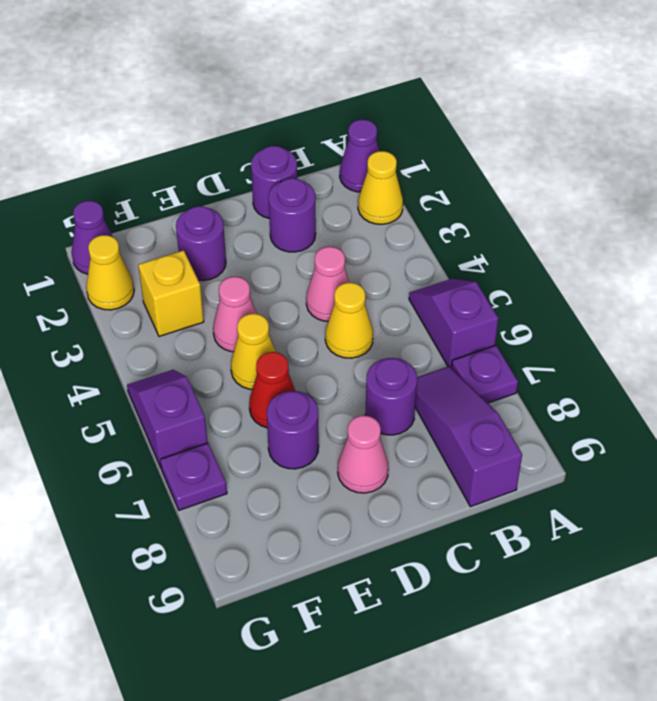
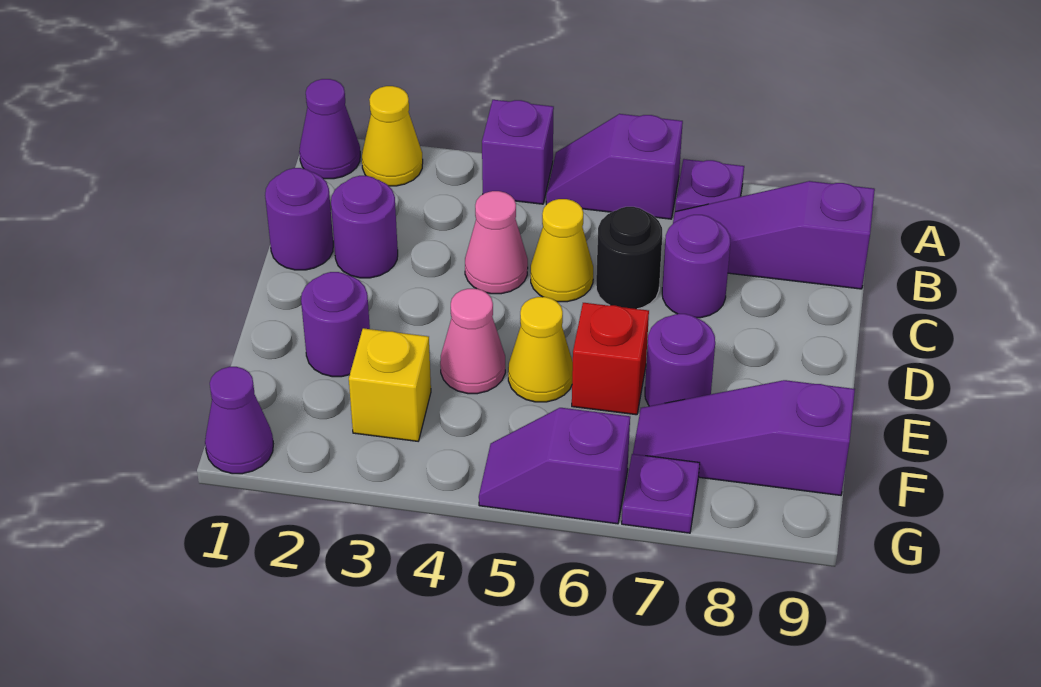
none -> purple 1x1 brick [482,100,554,204]
none -> black 1x1 round brick [596,207,662,309]
pink 1x1 cone [338,416,388,493] -> none
red 1x1 cone [249,352,295,428] -> red 1x1 brick [572,303,649,415]
none -> purple 1x3 slope [633,380,855,495]
yellow 1x1 cone [86,235,134,310] -> none

